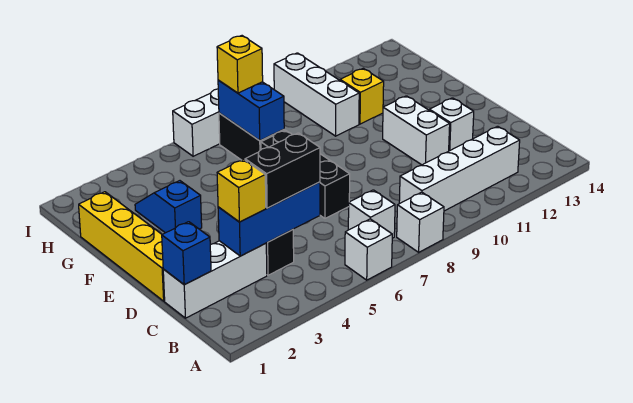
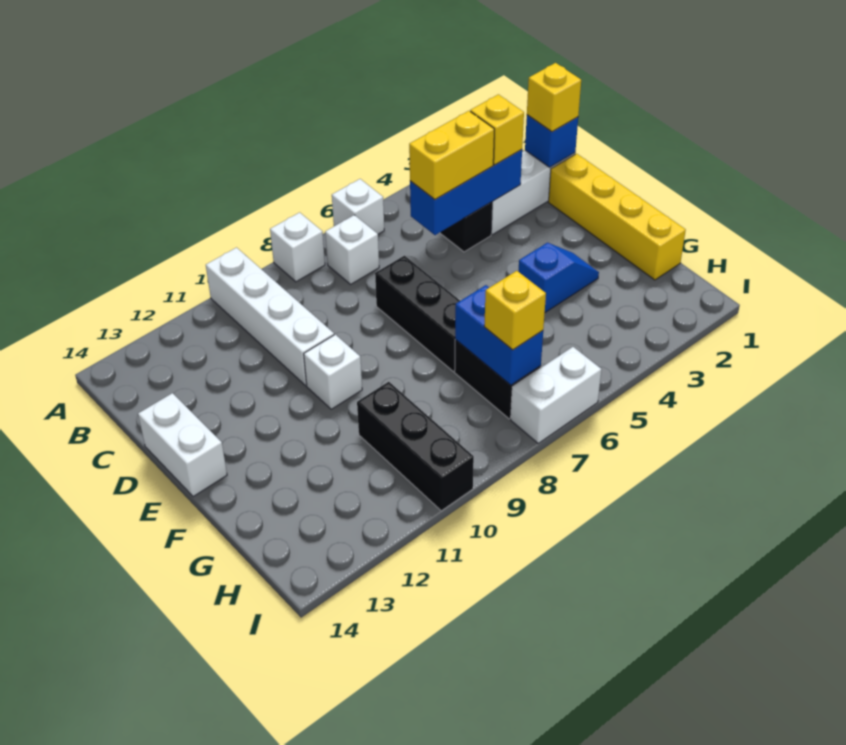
white 1x4 brick [399,126,520,211] -> white 1x4 brick turned to [206,248,334,385]
black 1x2 brick [245,133,320,208] -> yellow 1x2 brick [409,111,494,199]
white 1x2 brick [383,96,450,165] -> white 1x2 brick moved to [138,393,227,497]
white 1x1 brick [429,98,474,151] -> white 1x1 brick moved to [304,335,362,409]
blue 1x2 slope [135,181,202,233] -> blue 1x2 slope turned to [518,243,599,312]
white 1x3 brick [274,53,359,136] -> black 1x3 brick [357,382,474,511]
yellow 1x1 brick [340,68,384,124] -> yellow 1x1 brick moved to [527,63,581,132]

